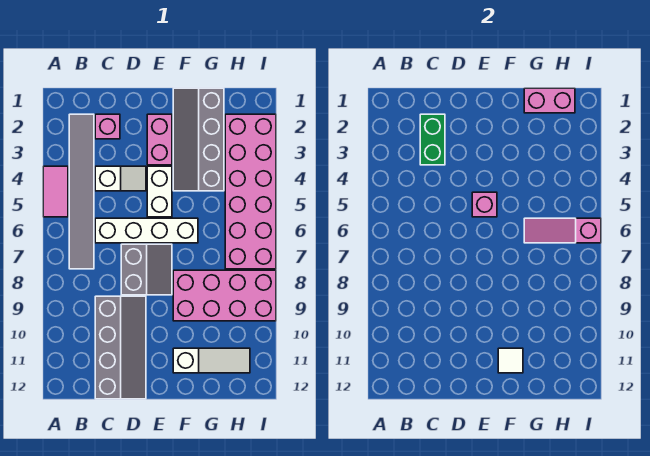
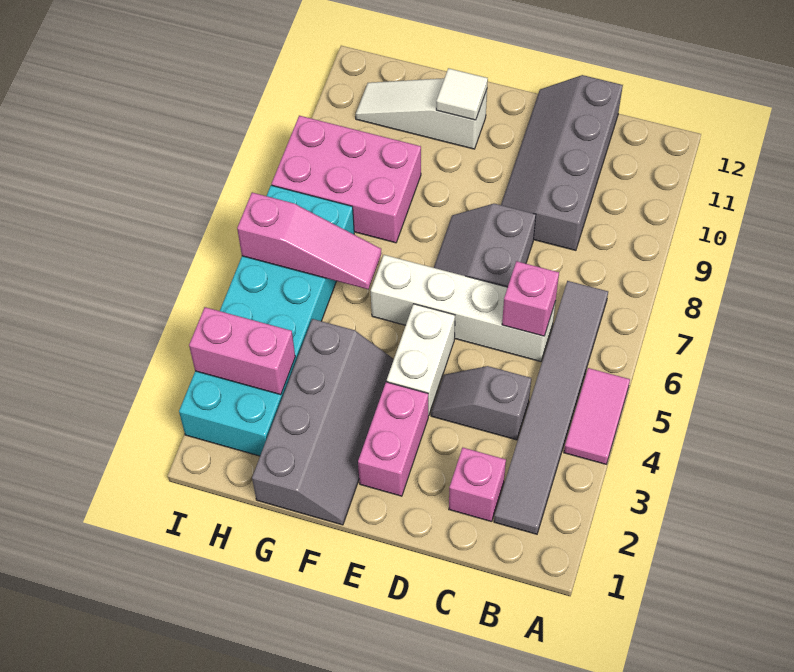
green 1x2 brick [420,114,445,165] -> none
white 1x2 slope [95,166,146,191] -> grey 1x2 slope [431,366,531,440]
pink 1x1 brick [472,192,497,217] -> pink 1x1 brick moved to [502,261,559,336]
pink 2x4 brick [173,270,276,321] -> pink 2x3 brick [272,116,421,243]
pink 1x2 brick [524,88,575,113] -> pink 1x2 brick moved to [189,307,295,395]
pink 2x6 brick [225,114,276,269] -> cyan 2x6 brick [179,185,354,456]

